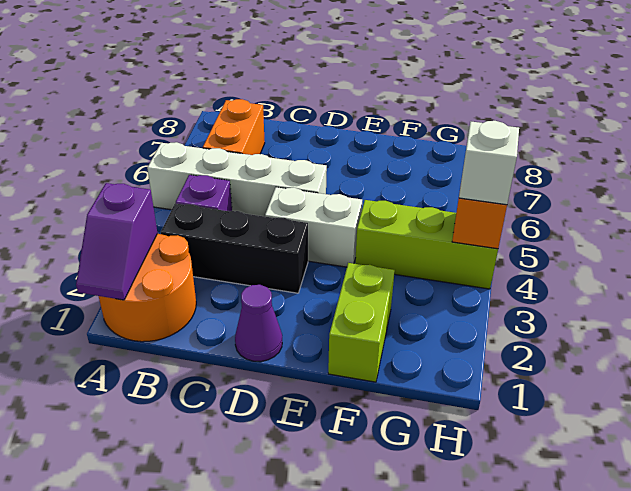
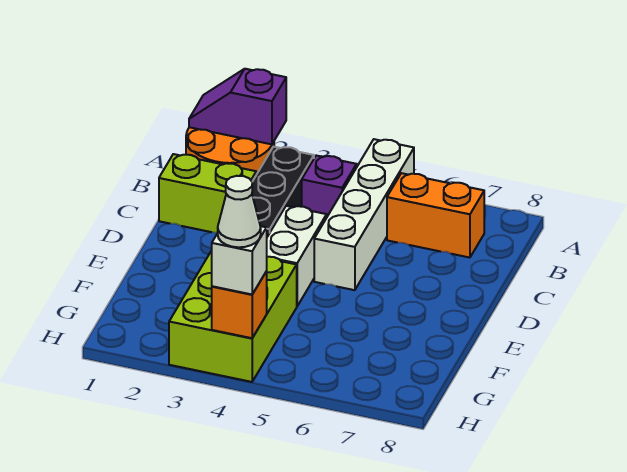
purple 1x1 cone [235,285,282,362] -> none
lime 1x2 brick [328,263,395,382] -> lime 1x2 brick moved to [159,154,256,233]
lime 1x3 brick [355,200,498,289] -> lime 2x3 brick [169,251,297,382]
none -> white 1x1 cone [218,176,261,247]

